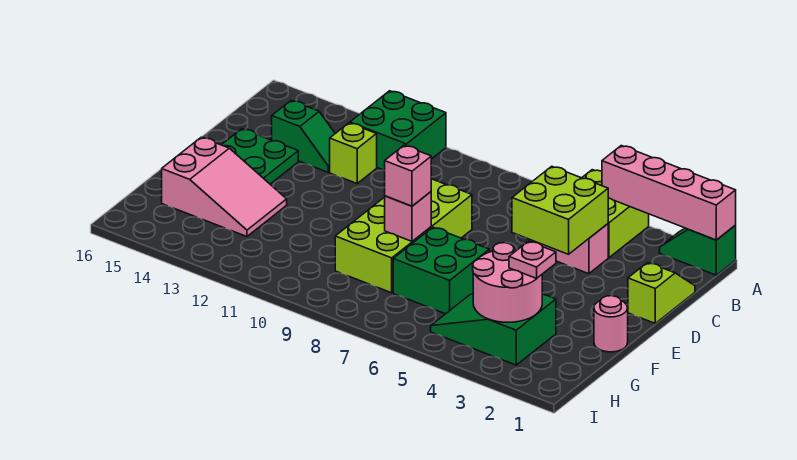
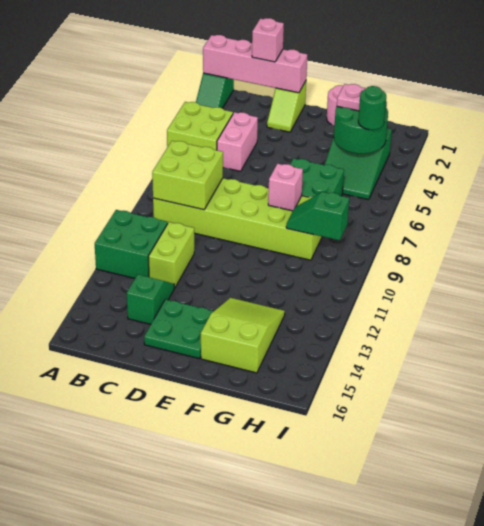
pink 1x4 brick [602,146,736,240] -> pink 1x4 brick turned to [203,35,307,93]
lime 1x2 slope [628,262,695,323] -> lime 1x2 slope turned to [267,81,306,132]
lime 2x2 brick [512,166,608,254] -> lime 2x2 brick moved to [152,141,223,210]
lime 1x1 brick [330,123,377,184] -> lime 1x2 brick [148,222,194,288]
lime 2x4 brick [335,179,472,293] -> lime 2x6 brick [153,178,322,260]
pink 1x1 brick [384,146,431,206] -> pink 1x1 brick moved to [252,18,284,62]
pink 2x3 slope [162,137,287,237] -> lime 2x3 slope [201,298,285,373]
pink 2x2 round brick [473,243,542,322] -> green 2x2 round brick [334,102,388,154]
none -> green 1x2 slope [286,192,349,240]
none -> green 1x1 round brick [358,86,386,130]

